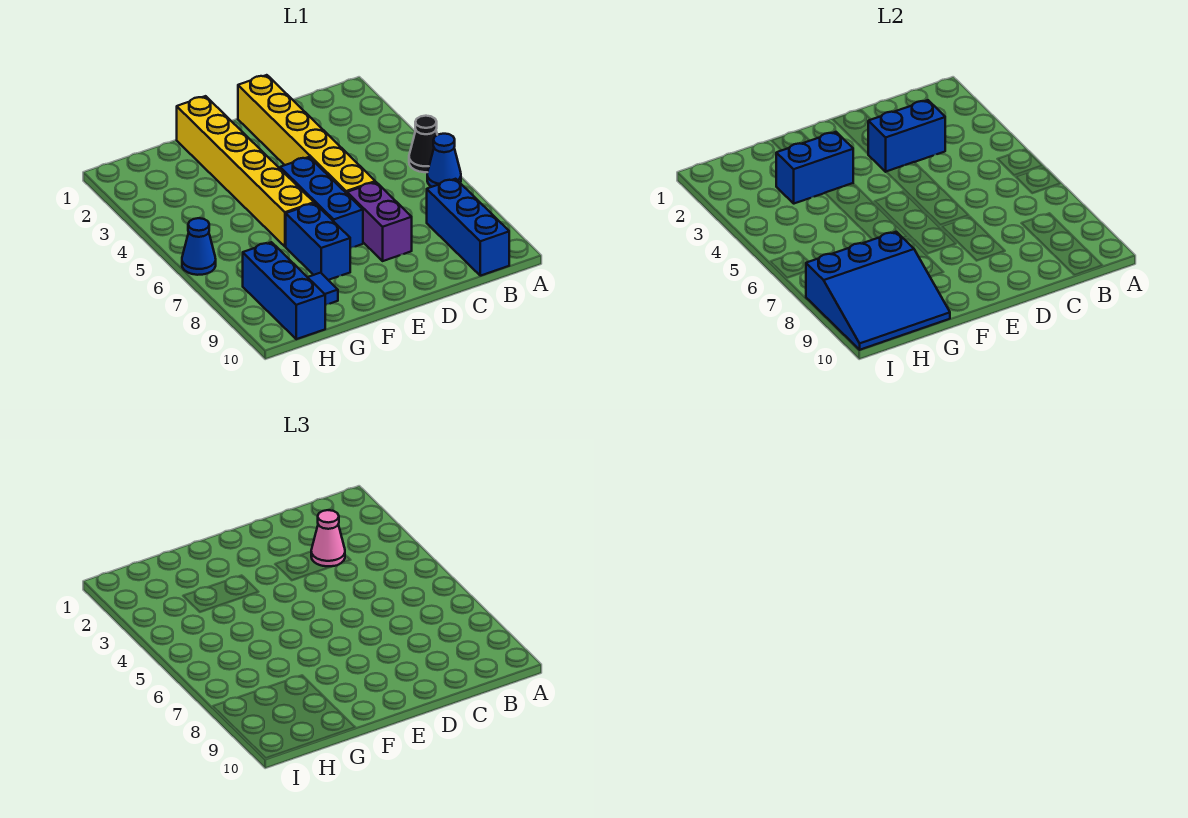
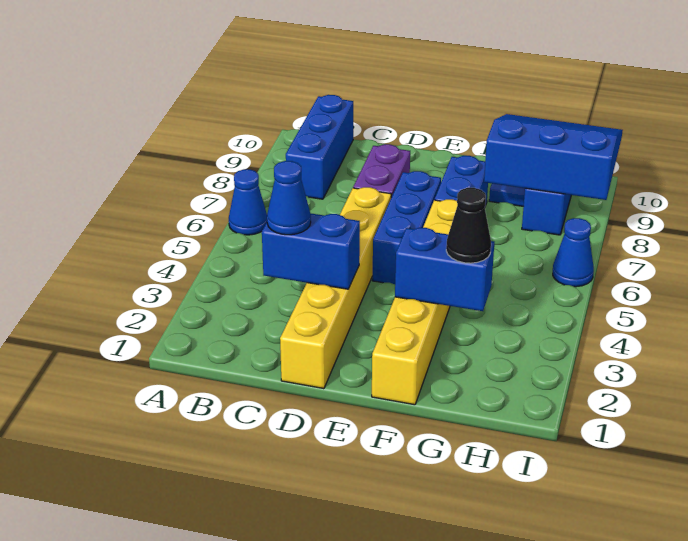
black 1x1 cone [409,116,437,172] -> black 1x1 cone moved to [446,188,491,263]
pink 1x1 cone [311,510,345,566] -> blue 1x1 cone [267,161,311,235]

